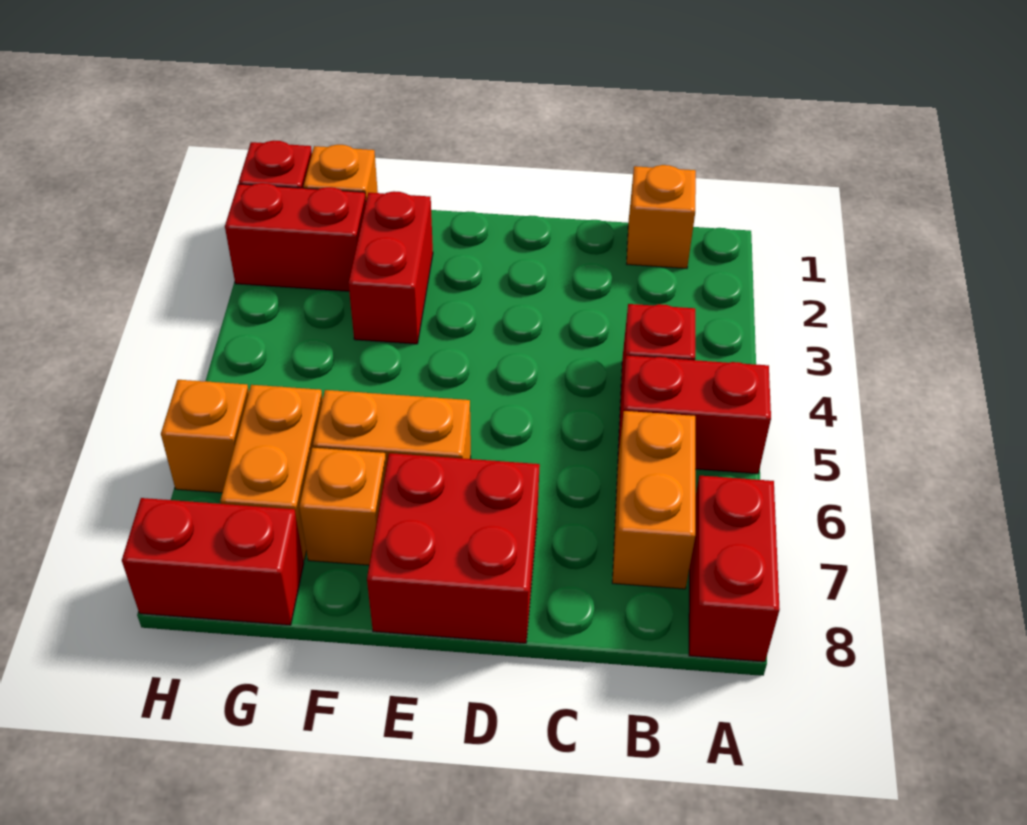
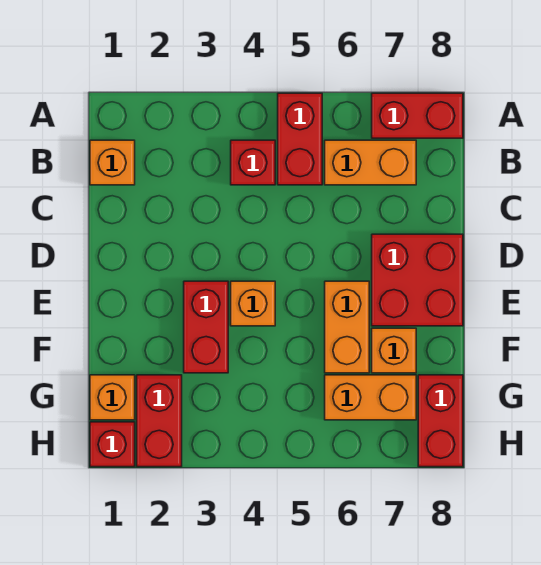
red 1x2 brick [348,191,433,344] -> red 1x2 brick turned to [184,281,228,373]
orange 1x1 brick [161,380,249,493] -> orange 1x1 brick moved to [231,281,275,326]

